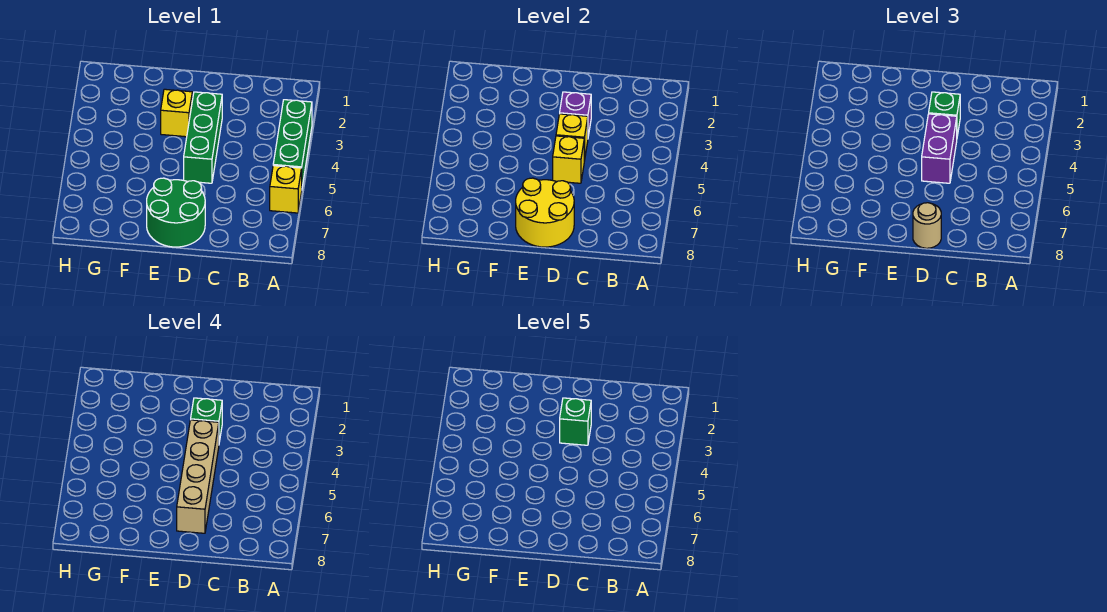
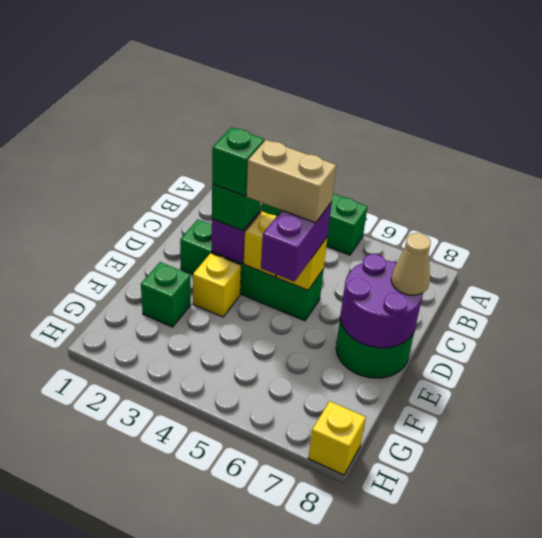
yellow 1x1 brick [270,166,302,213] -> yellow 1x1 brick moved to [308,401,366,475]
green 1x3 brick [184,92,222,183] -> green 1x4 brick [180,220,324,321]
green 1x1 brick [560,398,591,445] -> green 1x1 brick moved to [141,262,191,327]
purple 1x2 brick [922,114,957,183] -> purple 1x2 brick turned to [261,202,332,281]
tan 1x4 brick [177,420,219,533] -> tan 1x2 brick [246,140,336,223]
yellow 2x2 round brick [516,178,574,247] -> purple 2x2 round brick [341,254,423,348]
tan 1x1 round brick [913,203,941,248] -> tan 1x1 cone [391,233,431,295]

